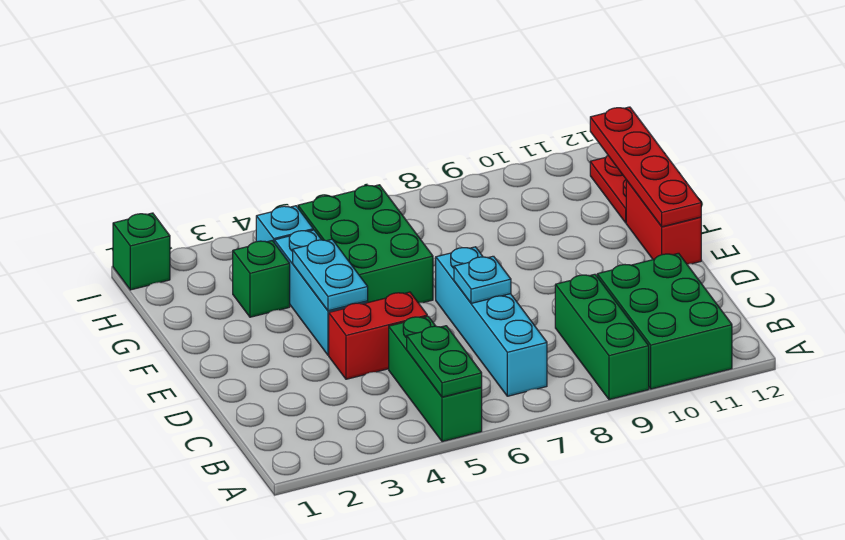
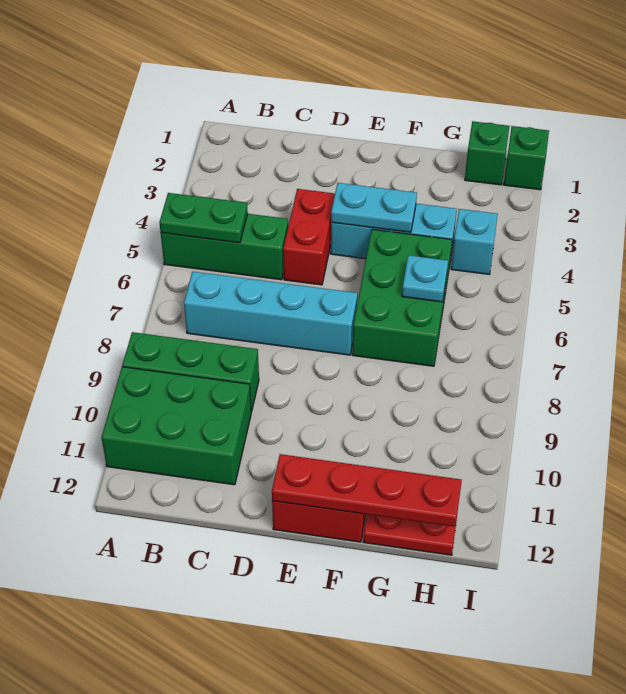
cyan 1x1 plate [454,256,511,304] -> cyan 1x1 plate moved to [402,255,448,302]
green 2x3 brick [298,185,433,303] -> green 2x3 brick turned to [352,229,452,366]
green 1x1 brick [233,241,290,317] -> green 1x1 brick moved to [465,121,509,185]

